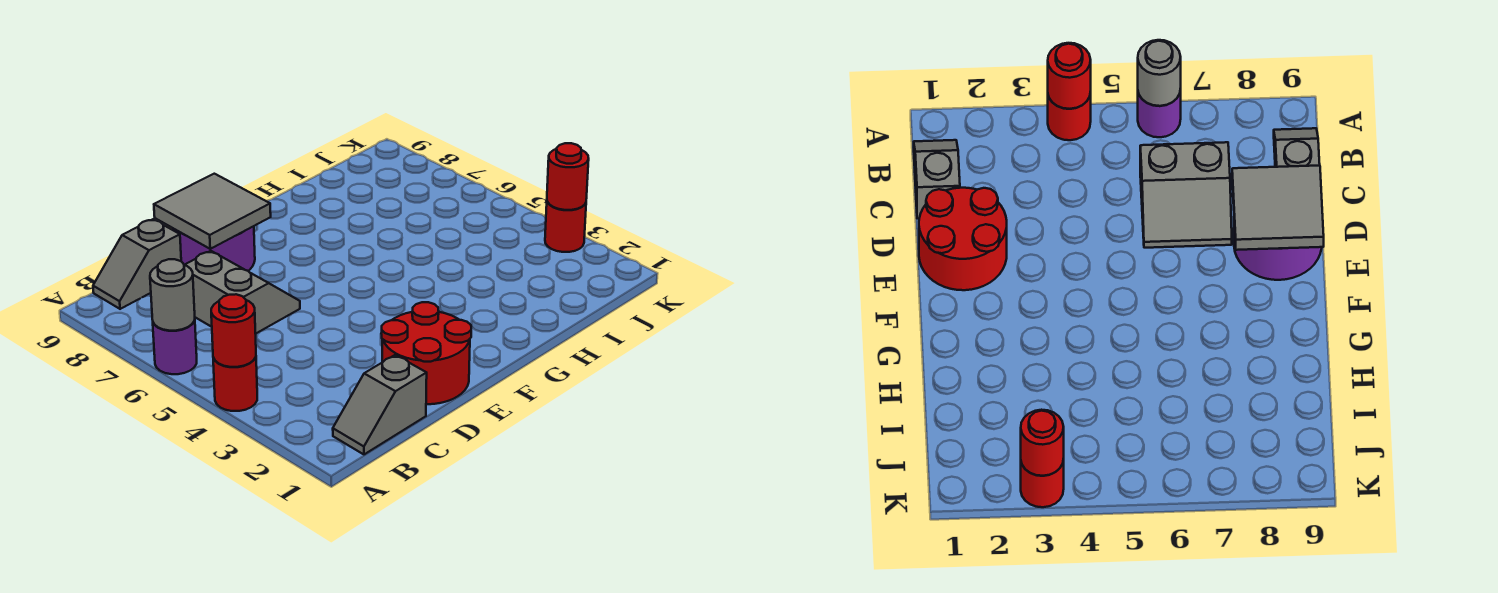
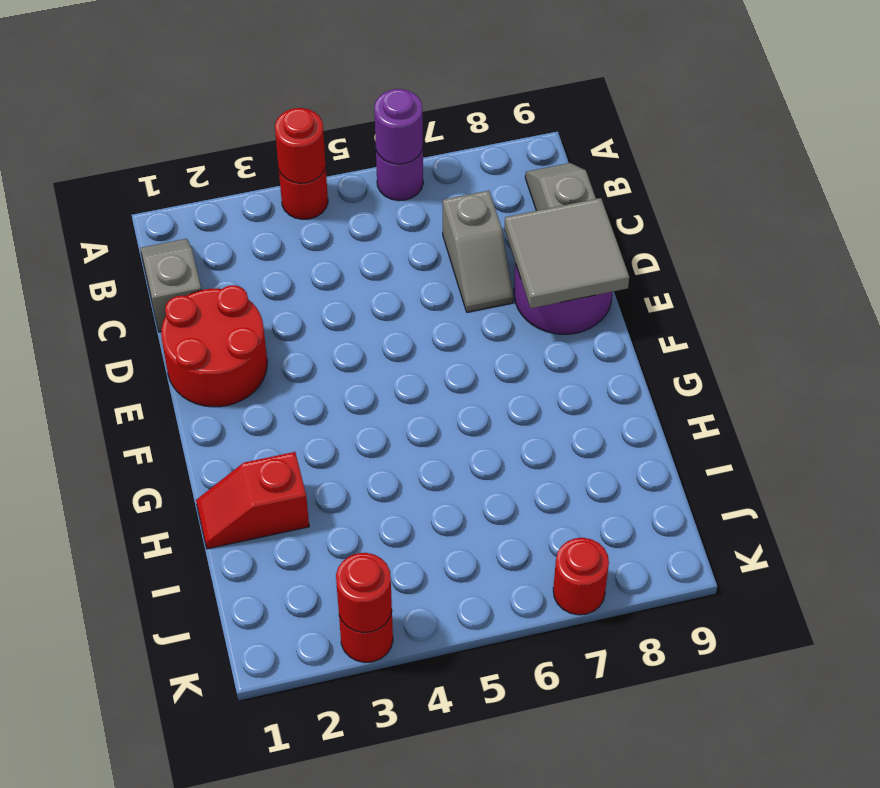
grey 1x1 round brick [150,259,195,331] -> purple 1x1 round brick [374,89,423,164]
grey 2x2 slope [185,251,300,334] -> grey 1x2 slope [443,191,513,312]
none -> red 1x2 slope [196,452,309,549]
none -> red 1x1 round brick [553,538,609,615]

